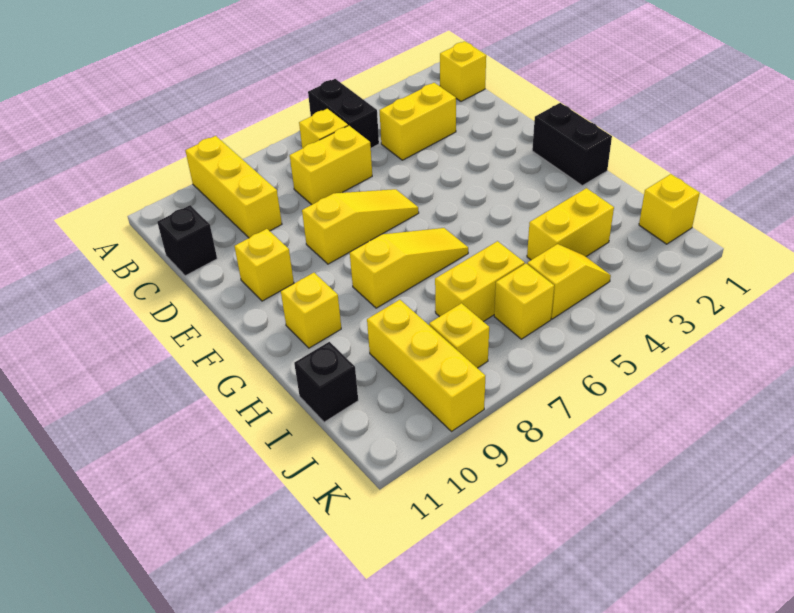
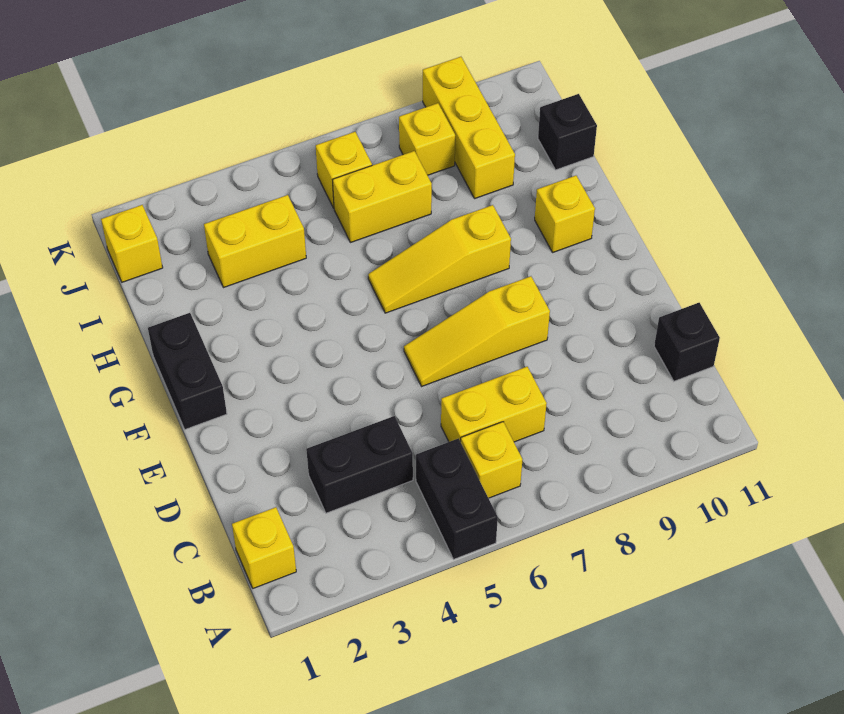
yellow 1x3 brick [185,136,282,238] -> none
yellow 1x2 brick [380,83,456,160] -> black 1x2 brick [306,416,413,513]
yellow 1x1 brick [234,229,294,301] -> none
yellow 1x2 slope [527,244,611,319] -> none

